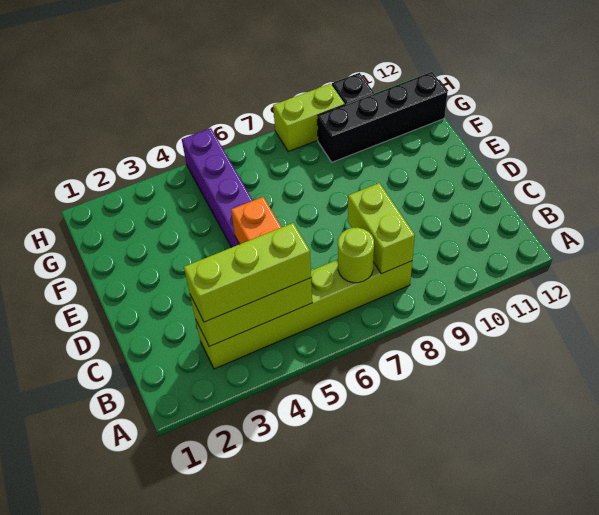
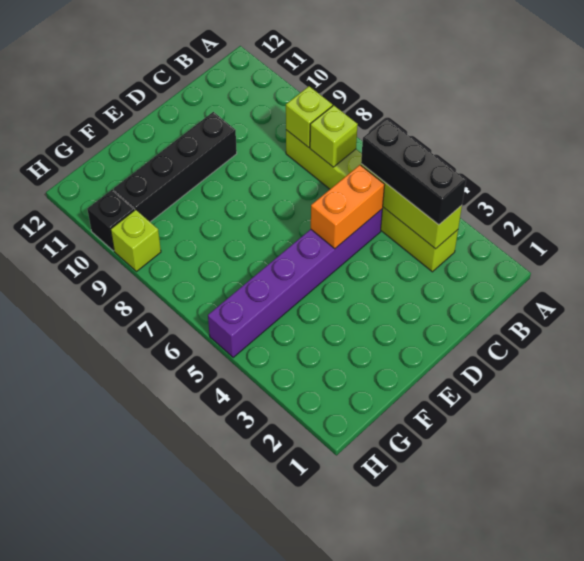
lime 1x3 brick [184,223,311,322] -> black 1x3 brick [361,119,466,225]
lime 1x1 round brick [338,228,374,283] -> lime 1x1 brick [310,105,358,167]
lime 1x2 brick [348,183,415,274] -> lime 1x1 brick [286,86,332,148]
black 1x4 brick [317,72,448,162] -> black 1x4 brick turned to [114,112,237,222]
lime 1x2 brick [273,84,345,152] -> lime 1x1 brick [111,210,161,272]

